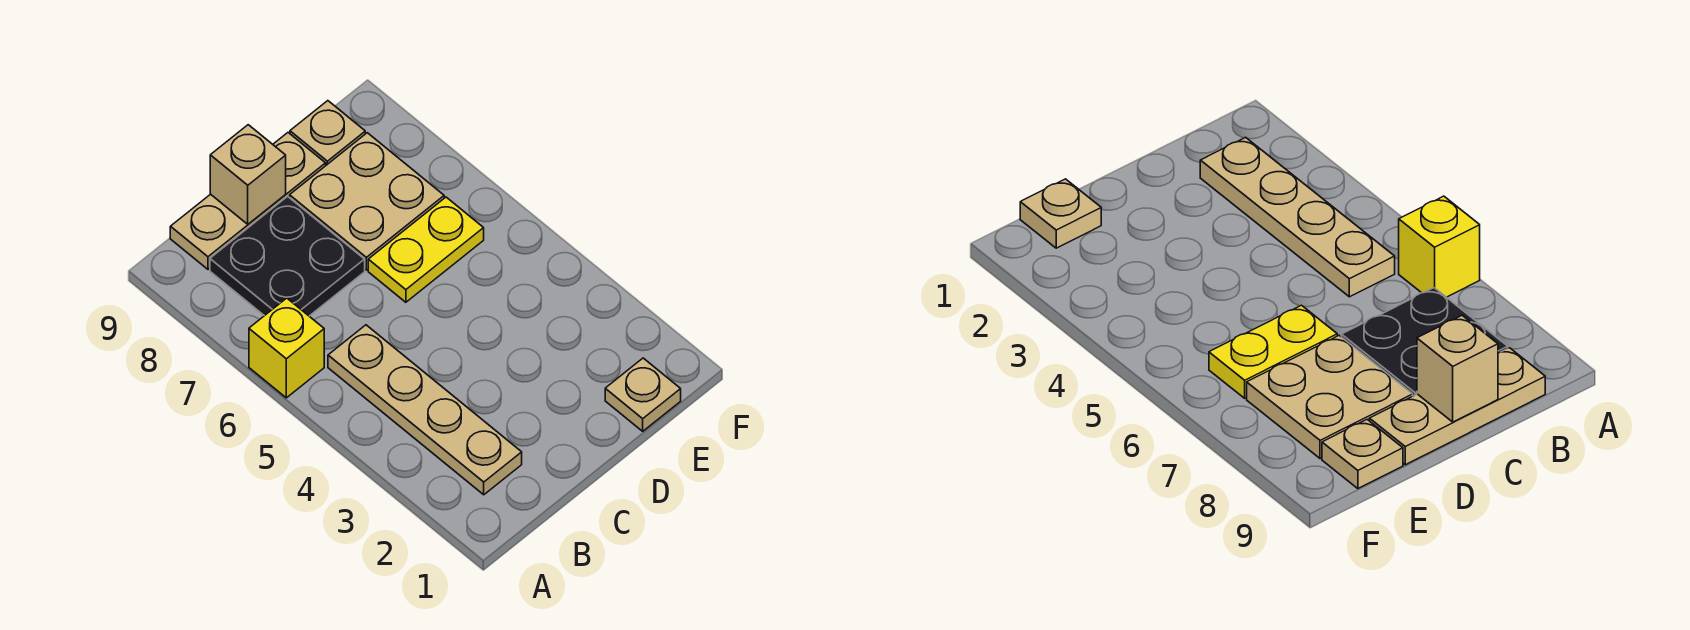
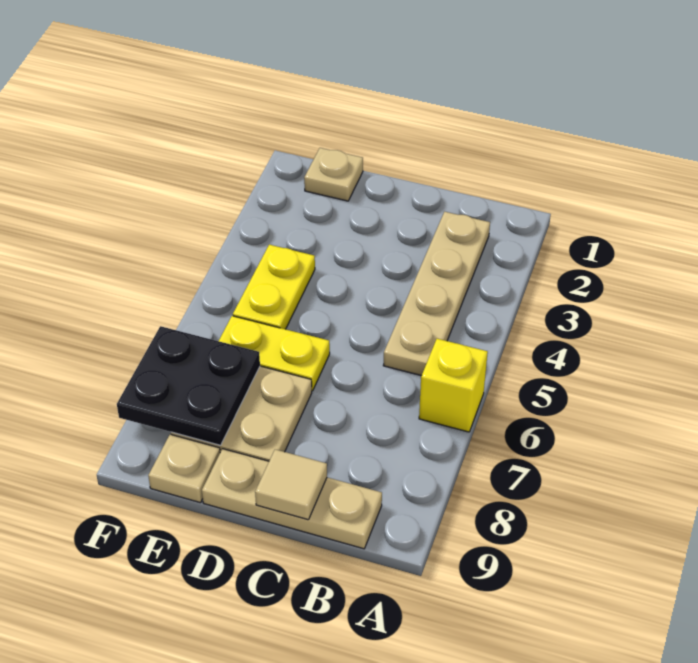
black 2x2 plate [210,196,365,316] -> black 2x2 plate moved to [117,326,260,445]
tan 1x1 brick [210,125,286,224] -> tan 1x1 tile [255,449,327,520]
none -> yellow 1x2 plate [233,245,315,329]

